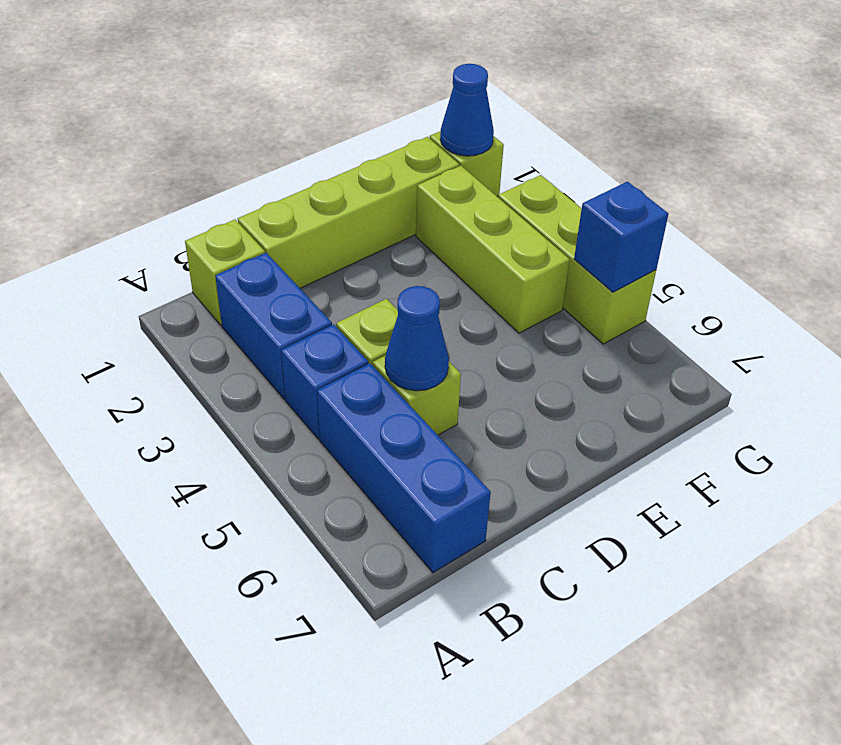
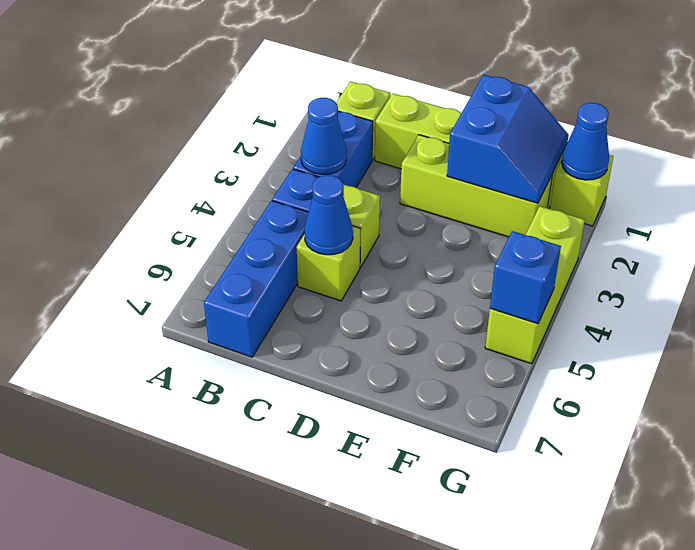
none -> blue 1x1 cone [301,98,347,175]
none -> blue 2x2 slope [447,75,568,203]
lime 1x3 brick [416,166,570,333] -> lime 1x3 brick turned to [400,135,552,237]

